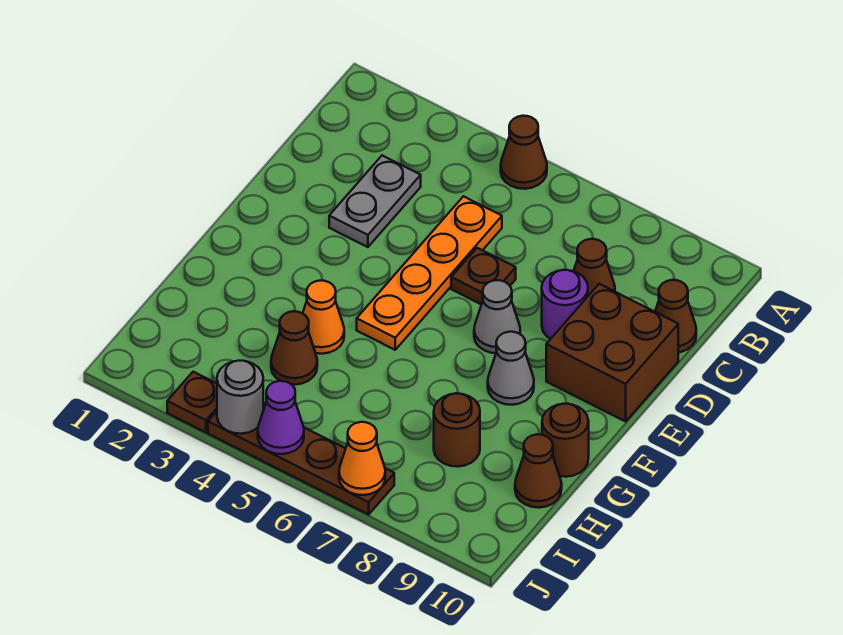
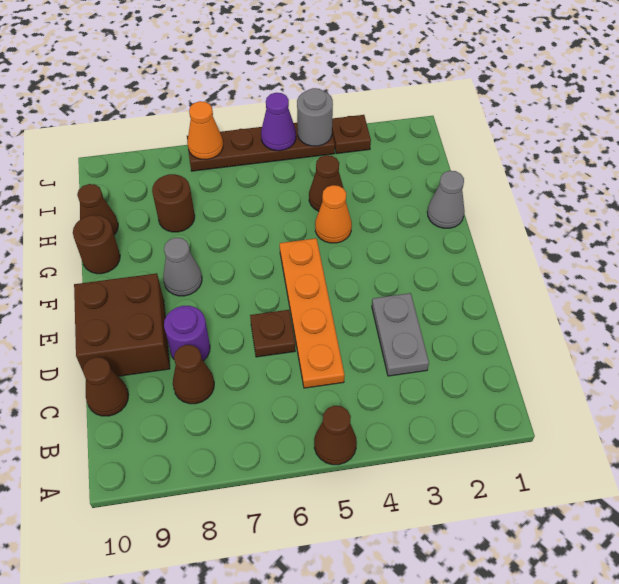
grey 1x1 cone [474,280,520,353] -> grey 1x1 cone moved to [427,171,465,228]

